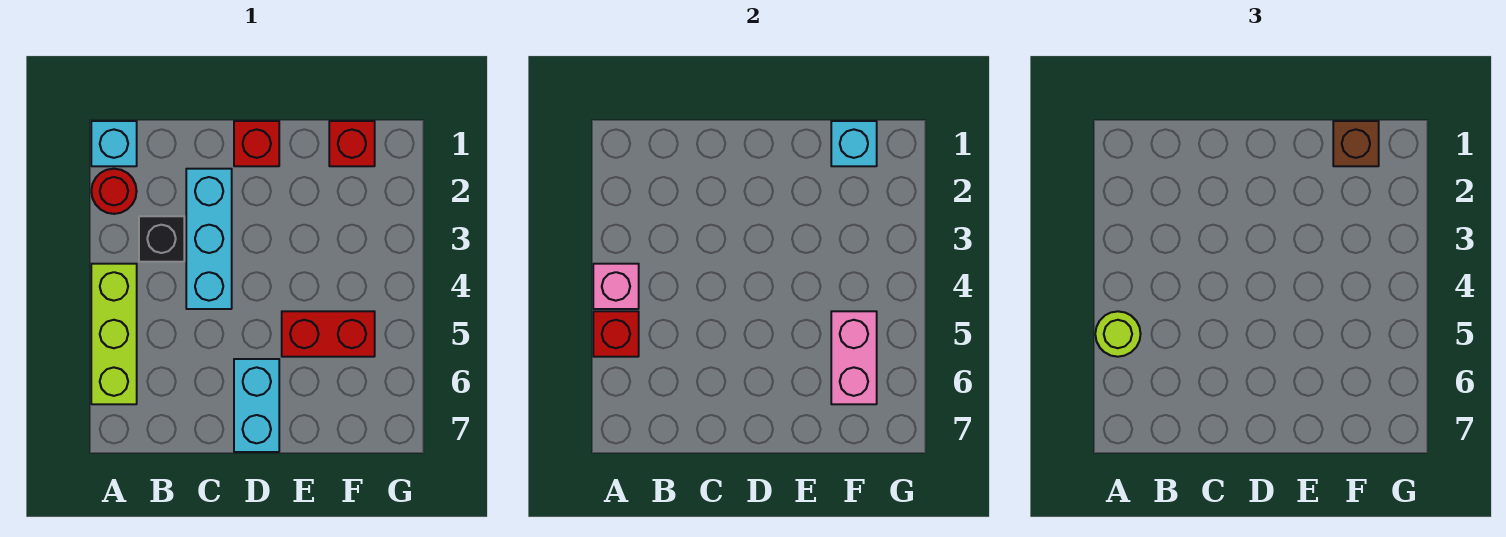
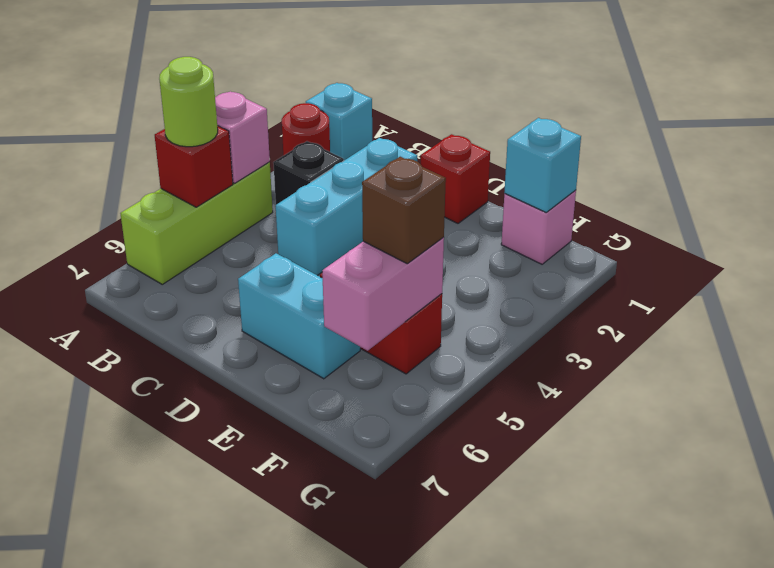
cyan 1x2 brick [234,359,279,452] -> cyan 1x2 brick turned to [238,253,360,379]
red 1x1 brick [329,121,375,166] -> pink 1x1 brick [501,190,576,264]
brown 1x1 brick [1333,121,1379,166] -> brown 1x1 brick moved to [362,157,446,264]

